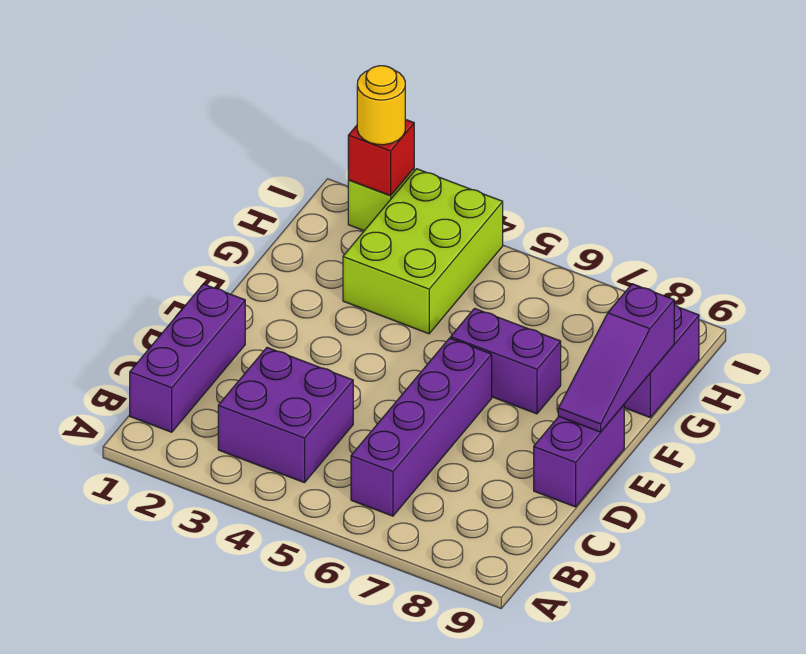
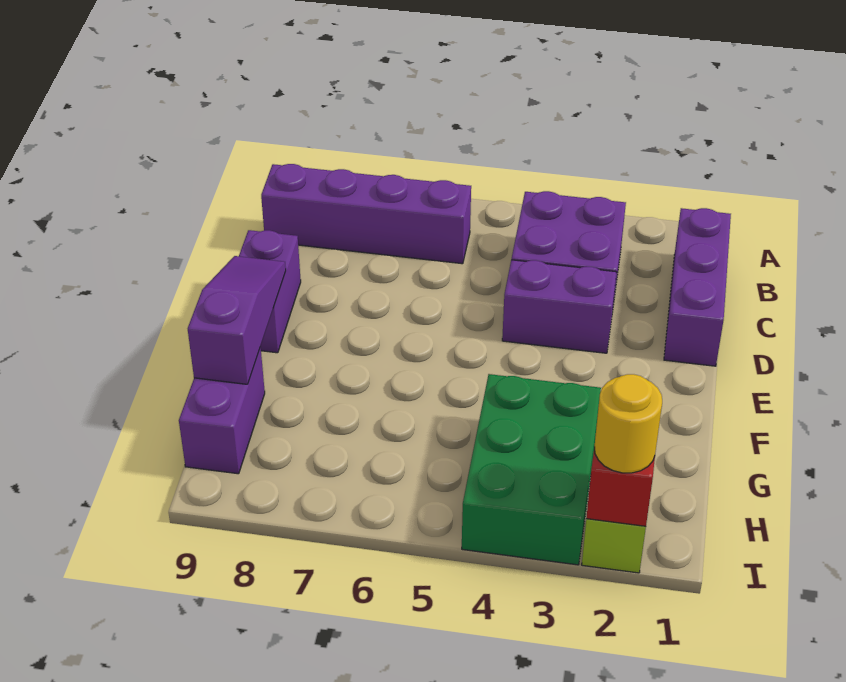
purple 1x4 brick [351,338,492,516] -> purple 1x4 brick turned to [261,164,471,264]
purple 1x2 brick [451,308,561,414] -> purple 1x2 brick moved to [502,260,617,353]
lime 2x3 brick [343,169,503,334] -> green 2x3 brick [462,374,601,565]

